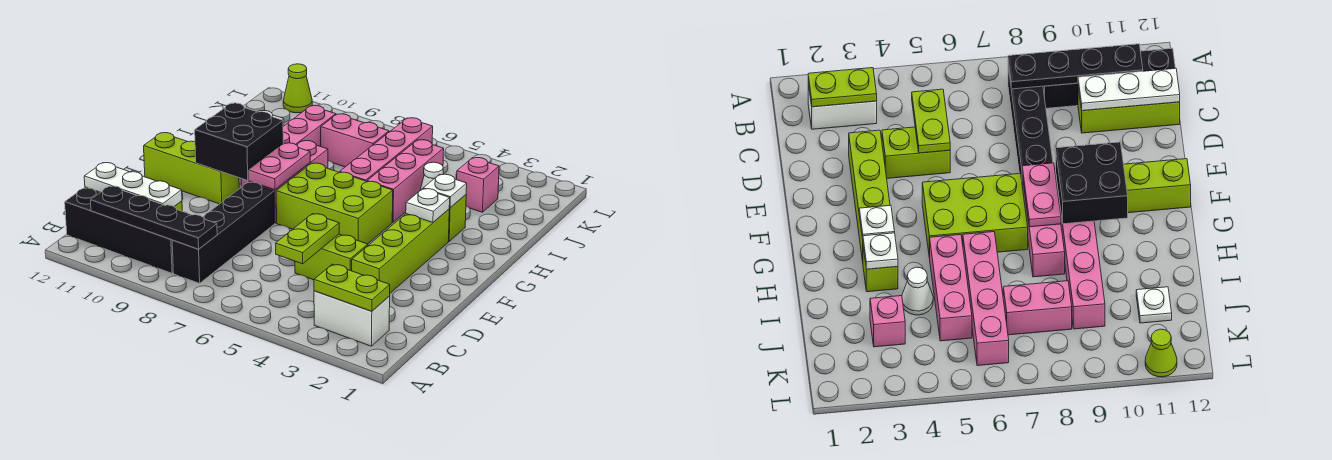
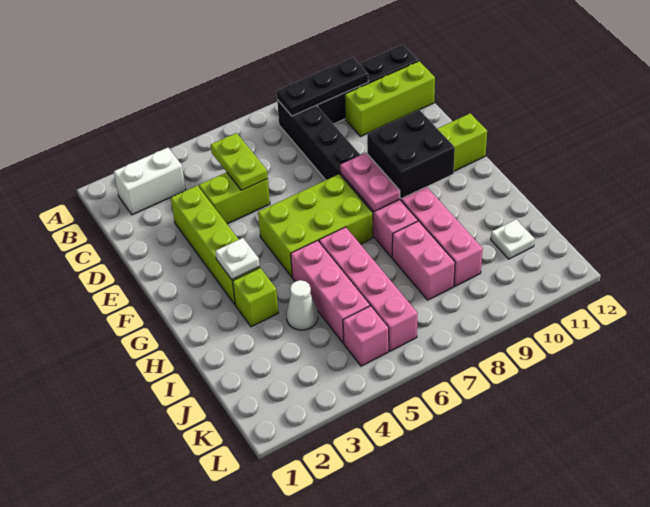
lime 1x2 plate [314,264,390,311] -> none
black 1x4 plate [90,186,217,249] -> black 1x3 plate [277,57,368,116]
white 1x3 plate [84,163,182,206] -> none
white 1x1 plate [423,174,467,208] -> none
pink 1x1 brick [457,158,499,212] -> pink 1x1 brick moved to [343,306,389,366]
pink 1x2 brick [321,114,389,167] -> pink 1x2 brick turned to [392,221,455,300]
lime 1x1 cone [283,64,312,113] -> none

